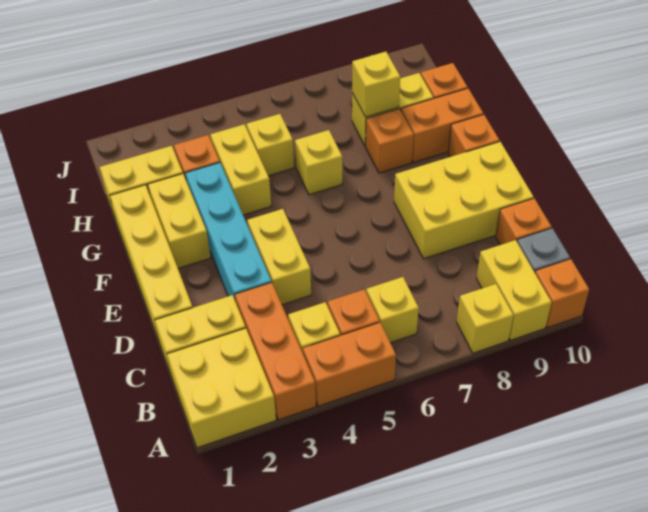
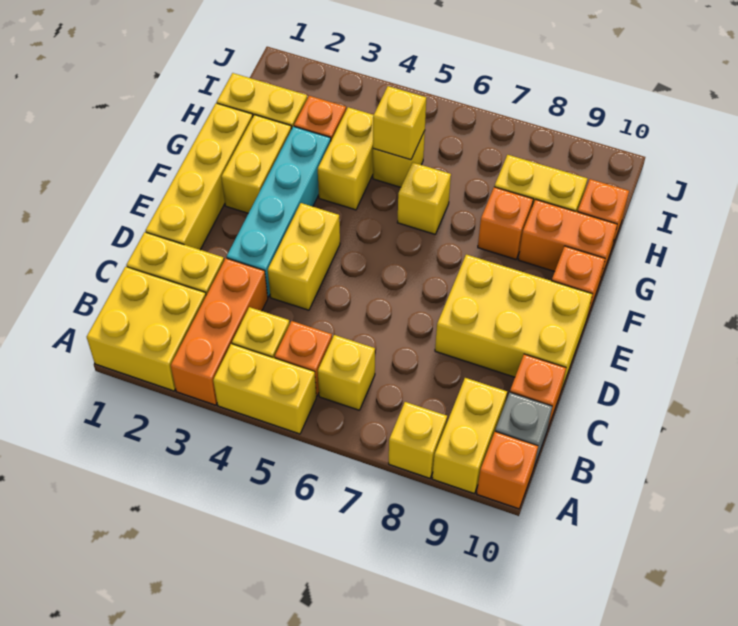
orange 1x2 brick [303,323,396,406] -> yellow 1x2 brick [213,344,316,434]
yellow 1x1 brick [352,52,400,117] -> yellow 1x1 brick moved to [373,86,426,160]

